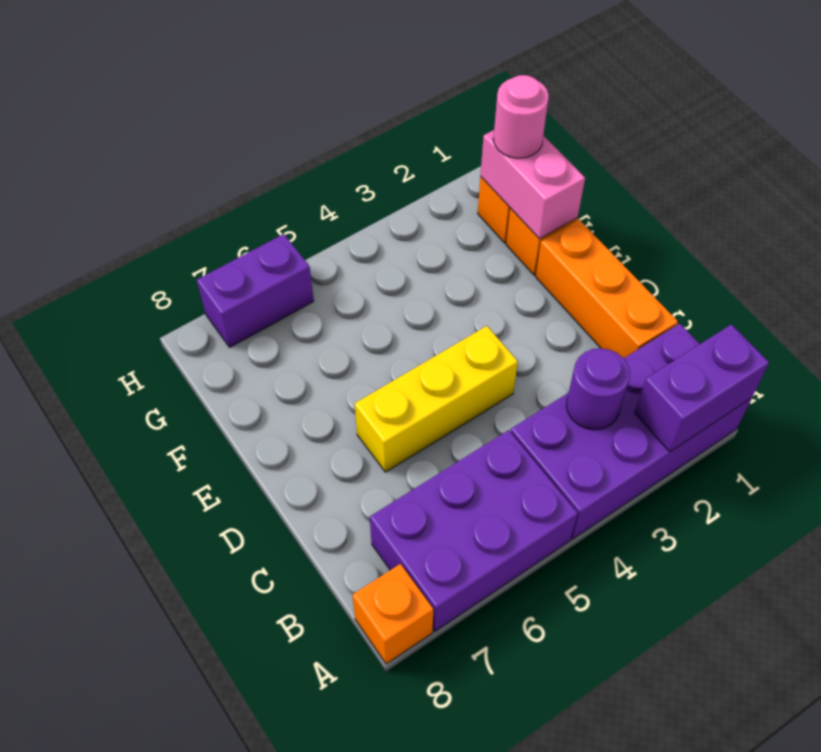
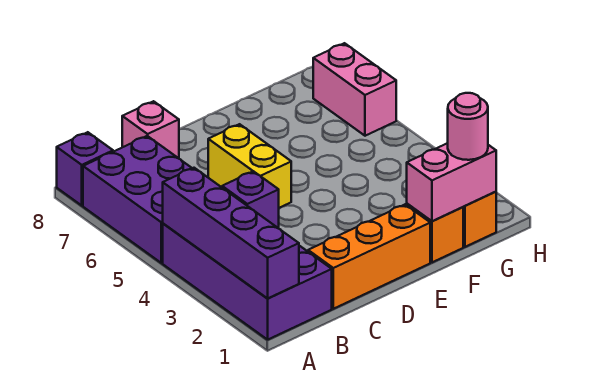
purple 1x2 brick [635,324,769,452] -> purple 1x4 brick [163,168,299,299]
orange 1x1 brick [352,564,433,664] -> purple 1x1 brick [57,132,113,206]
purple 1x1 round brick [566,348,630,430] -> purple 1x1 brick [222,171,279,228]
none -> pink 1x1 brick [122,101,179,158]
yellow 1x3 brick [355,326,518,472] -> yellow 1x2 brick [208,124,291,208]
purple 1x2 brick [197,234,314,347] -> pink 1x2 brick [313,43,396,136]

